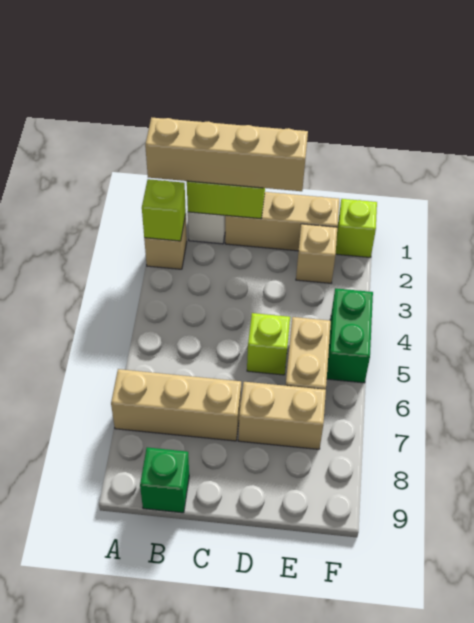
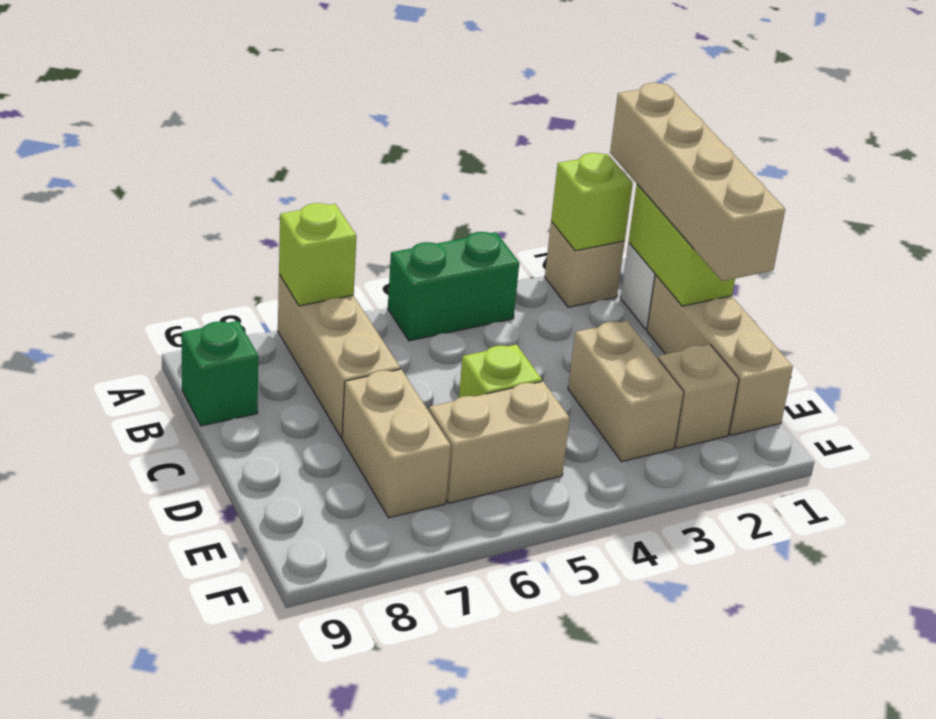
none -> tan 1x2 brick [568,321,684,462]
lime 1x1 brick [336,199,377,257] -> lime 1x1 brick moved to [279,203,357,306]
green 1x2 brick [327,288,373,383] -> green 1x2 brick moved to [388,232,519,341]

